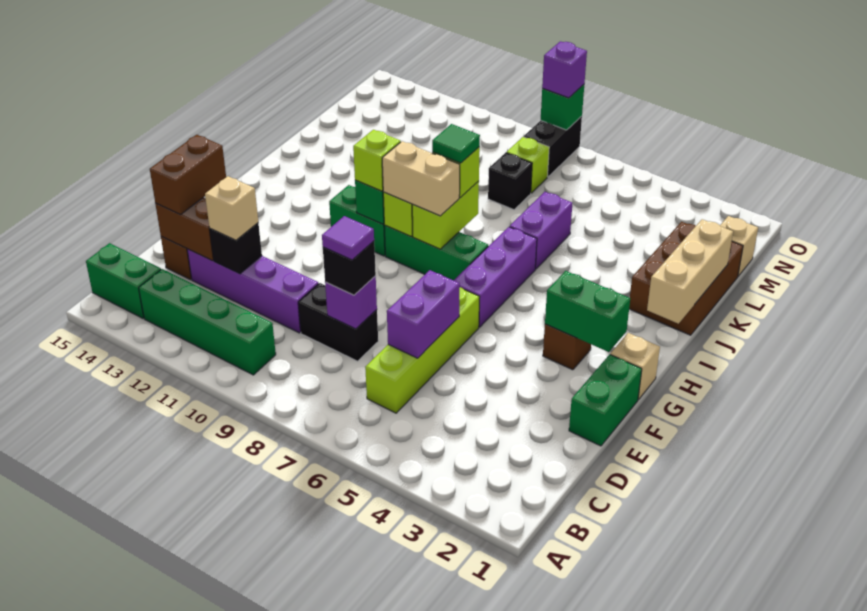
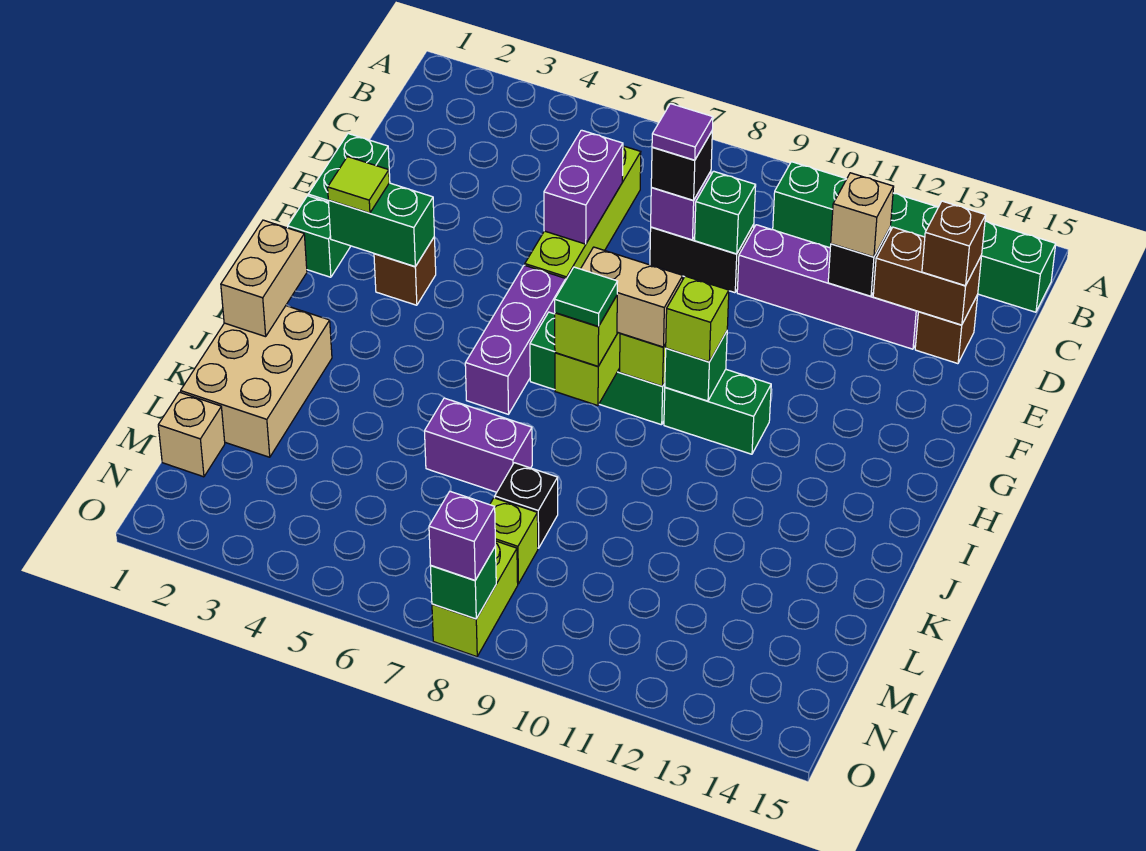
none -> green 1x1 brick [695,171,756,254]
brown 1x2 brick [150,135,226,215] -> brown 1x1 brick [922,201,986,286]
tan 1x1 brick [610,333,660,400] -> green 1x1 brick [288,196,350,277]
none -> lime 1x1 tile [328,157,389,213]
tan 1x3 brick [647,219,733,324] -> tan 1x2 brick [221,220,307,337]
brown 2x3 brick [629,222,743,335] -> tan 2x3 brick [181,306,332,457]
purple 1x2 brick [510,192,573,269] -> purple 1x2 brick turned to [425,398,532,492]
black 1x2 brick [524,116,582,177] -> lime 1x2 brick [432,541,518,657]

